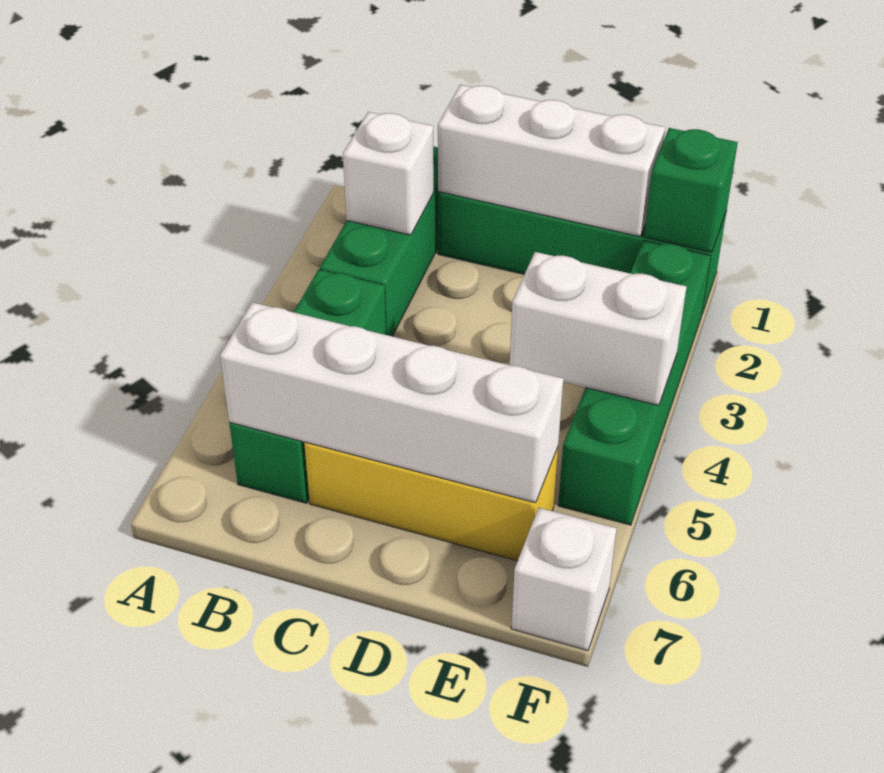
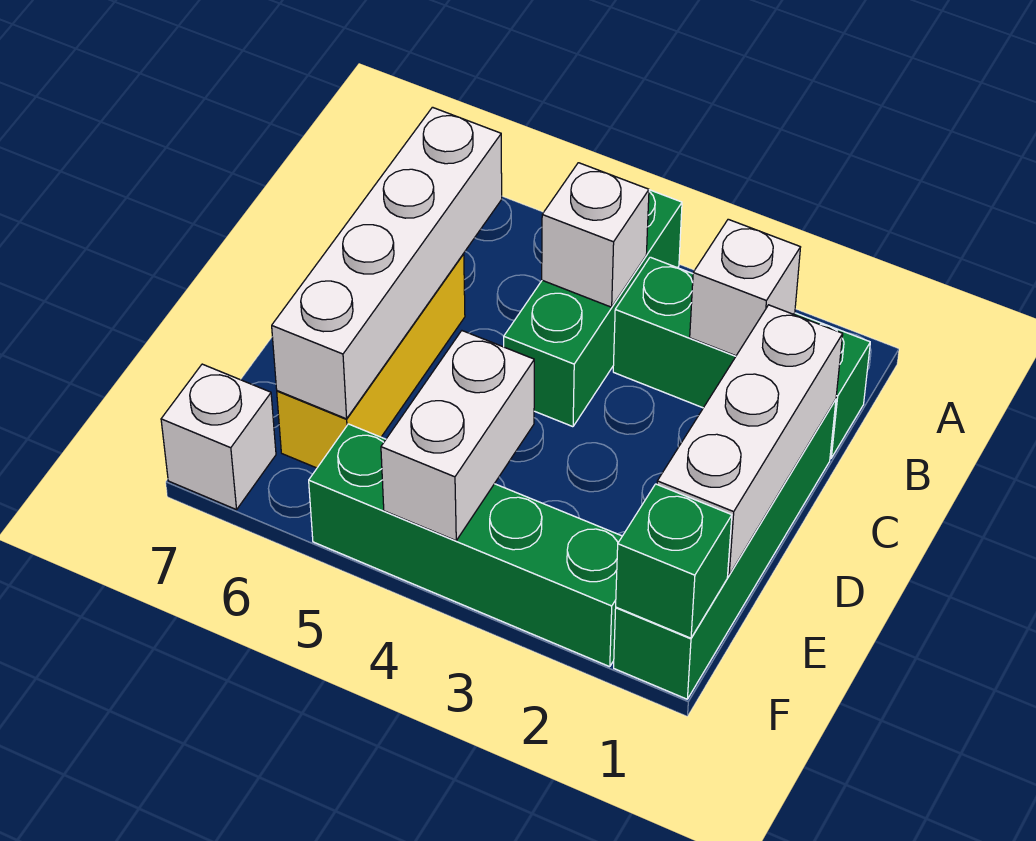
green 1x3 brick [229,270,386,503] -> green 1x3 brick turned to [504,190,682,427]
none -> white 1x1 brick [542,163,649,307]

